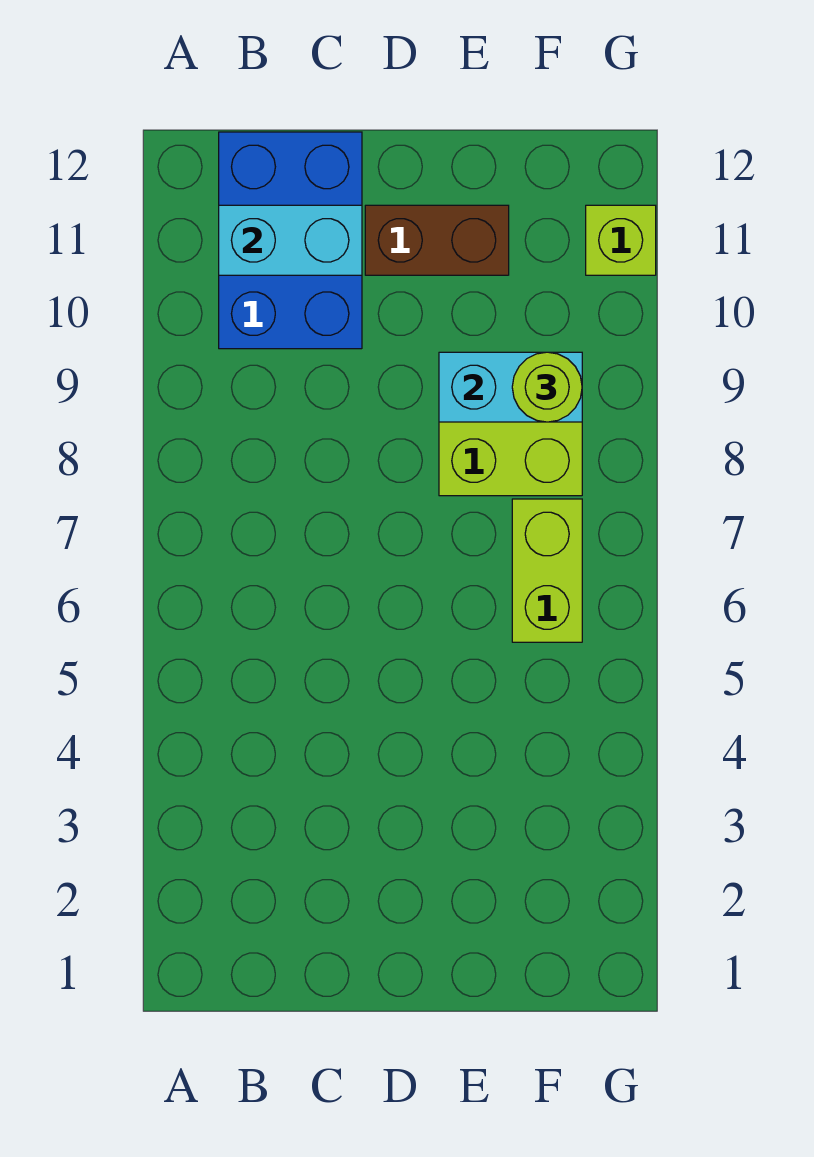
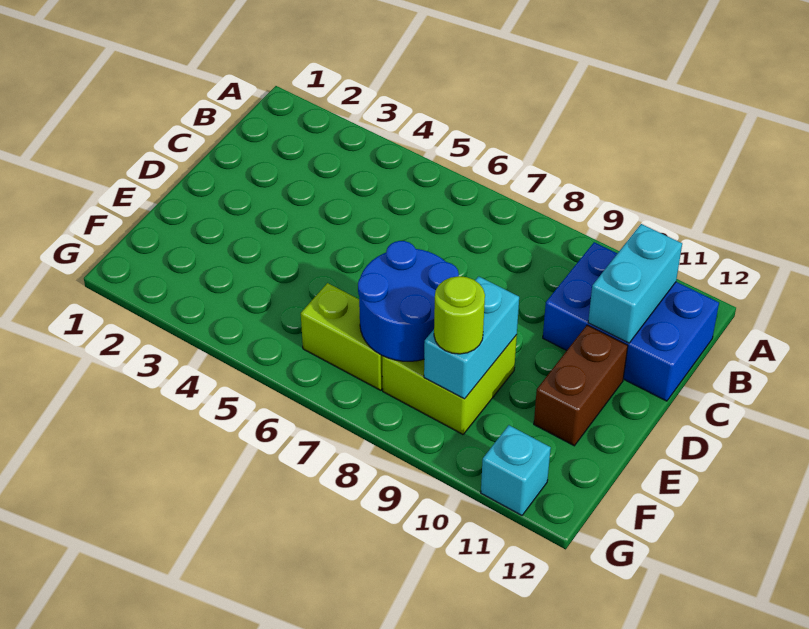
none -> blue 2x2 round brick [358,241,459,361]
lime 1x1 brick [586,205,656,275] -> cyan 1x1 brick [481,425,551,515]

